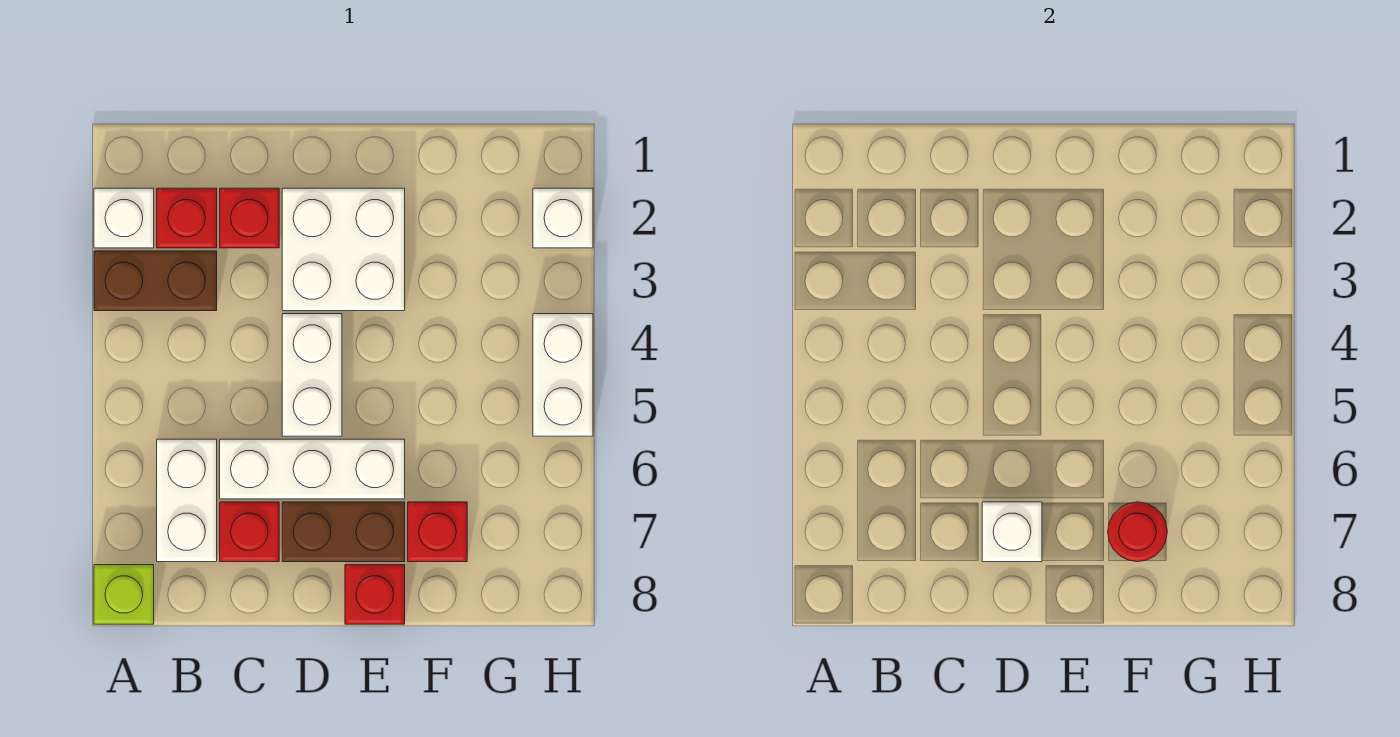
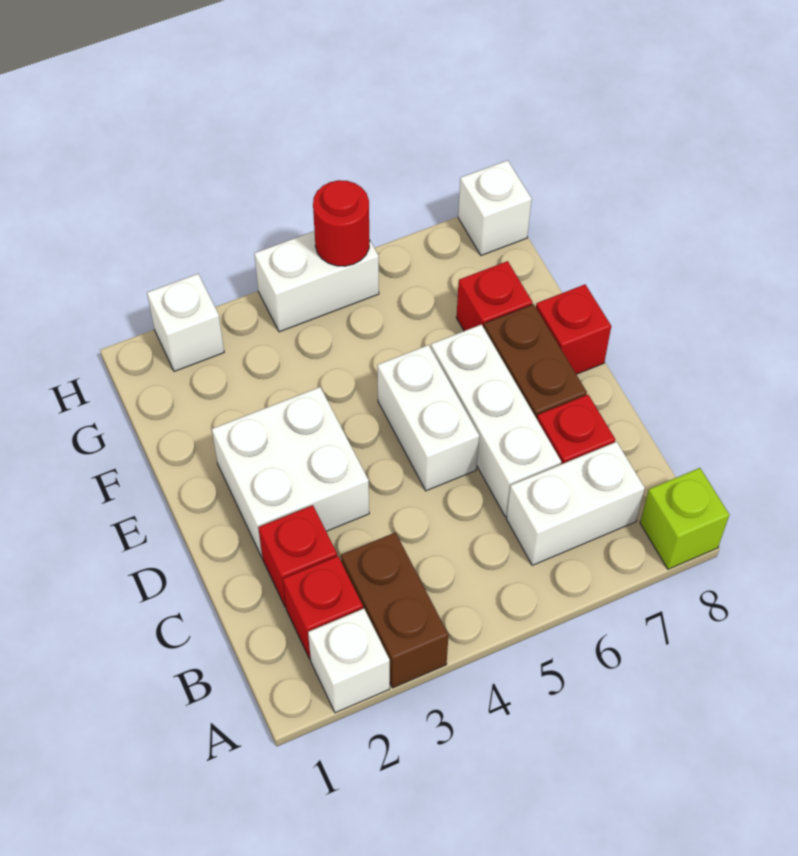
white 1x2 brick [282,314,342,436] -> white 1x2 brick turned to [377,345,479,491]
white 1x1 brick [982,502,1042,562] -> white 1x1 brick moved to [458,160,532,255]
red 1x1 round brick [1108,502,1167,562] -> red 1x1 round brick moved to [313,180,370,266]

